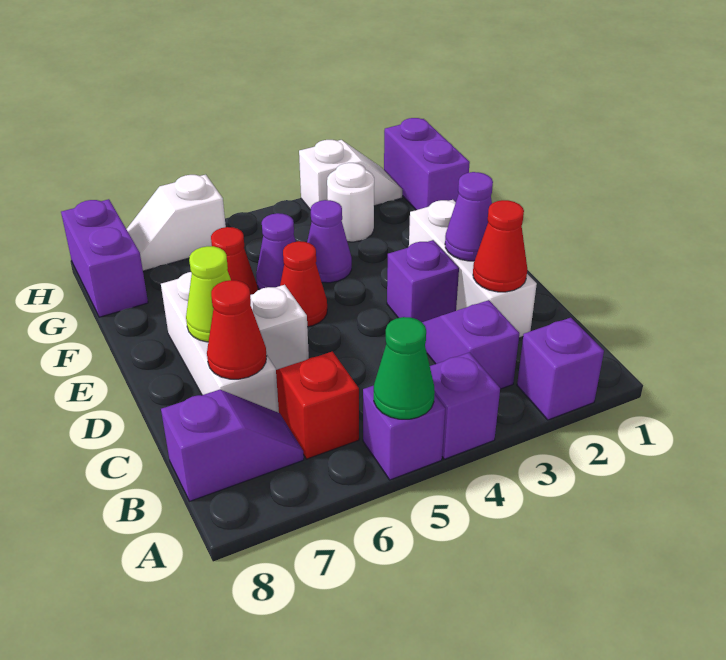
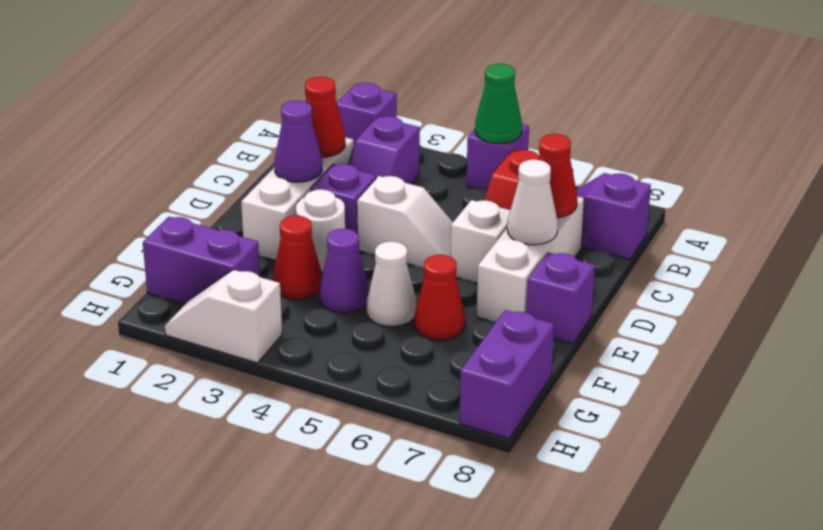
purple 1x1 brick [430,352,500,459] -> purple 1x1 brick moved to [526,252,595,344]
lime 1x1 cone [186,246,231,342] -> white 1x1 cone [507,160,558,245]
red 1x1 cone [280,241,327,327] -> red 1x1 cone moved to [273,216,322,299]
purple 1x1 cone [256,213,296,289] -> white 1x1 cone [367,241,417,326]
purple 1x2 brick [384,118,470,210] -> purple 1x2 brick turned to [143,217,260,304]
white 1x1 round brick [327,163,374,242] -> white 1x1 round brick moved to [296,189,345,272]
white 1x2 slope [127,175,226,271] -> white 1x2 slope moved to [357,176,453,268]

